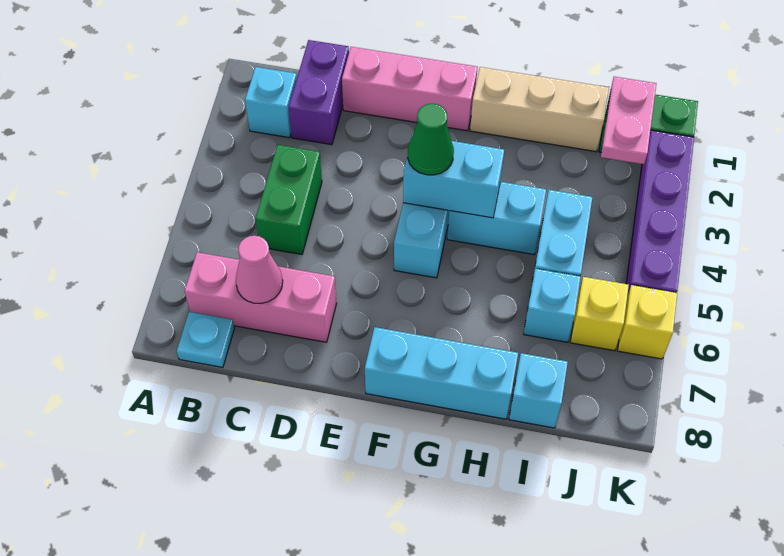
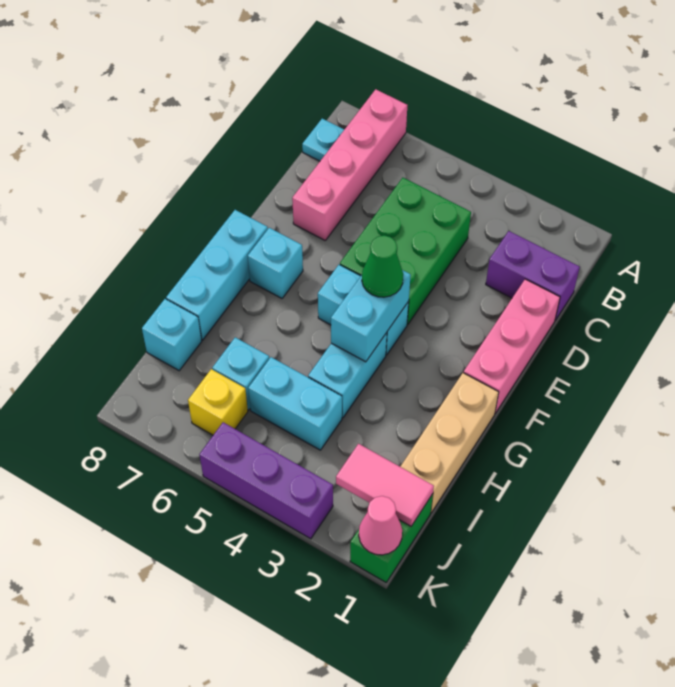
cyan 1x1 brick [245,67,297,138] -> cyan 1x1 brick moved to [248,228,303,298]
pink 1x3 brick [185,252,337,342] -> pink 1x4 brick [292,89,407,240]
green 1x2 brick [255,145,322,255] -> green 2x3 brick [340,178,471,324]
pink 1x1 cone [236,236,283,303] -> pink 1x1 cone moved to [359,496,402,555]
pink 1x2 plate [601,77,656,164] -> pink 1x2 tile [336,444,434,526]
purple 1x4 brick [626,130,694,296] -> purple 1x3 brick [199,422,333,539]
yellow 1x1 brick [618,285,677,359] -> none

